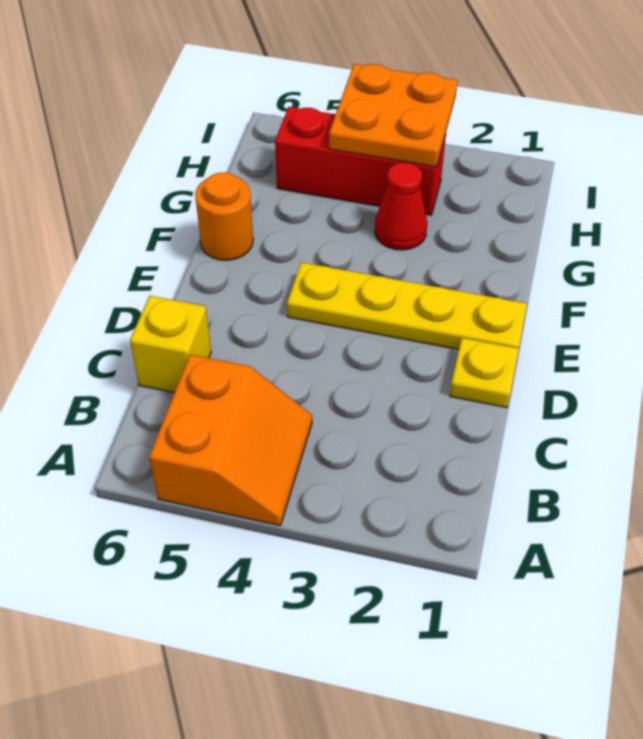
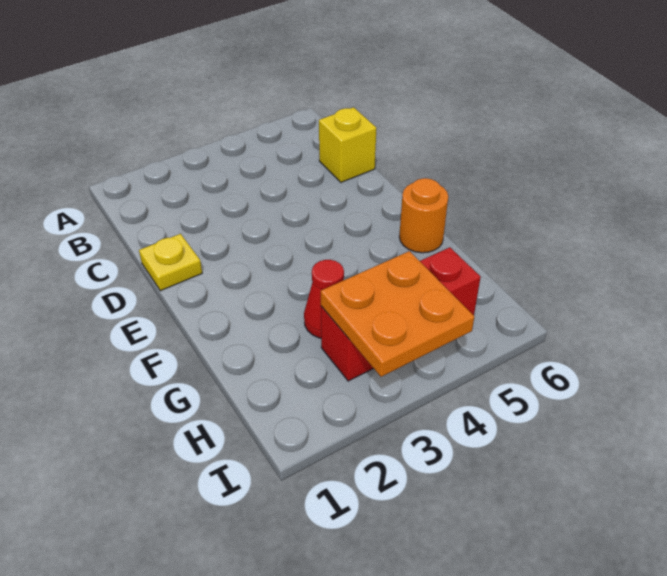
orange 2x2 slope [149,354,312,526] -> none
yellow 1x4 plate [287,262,527,350] -> none

